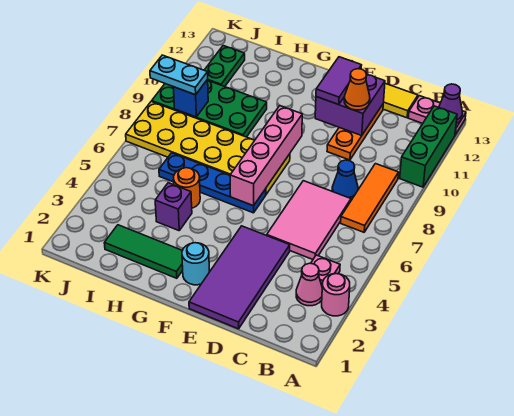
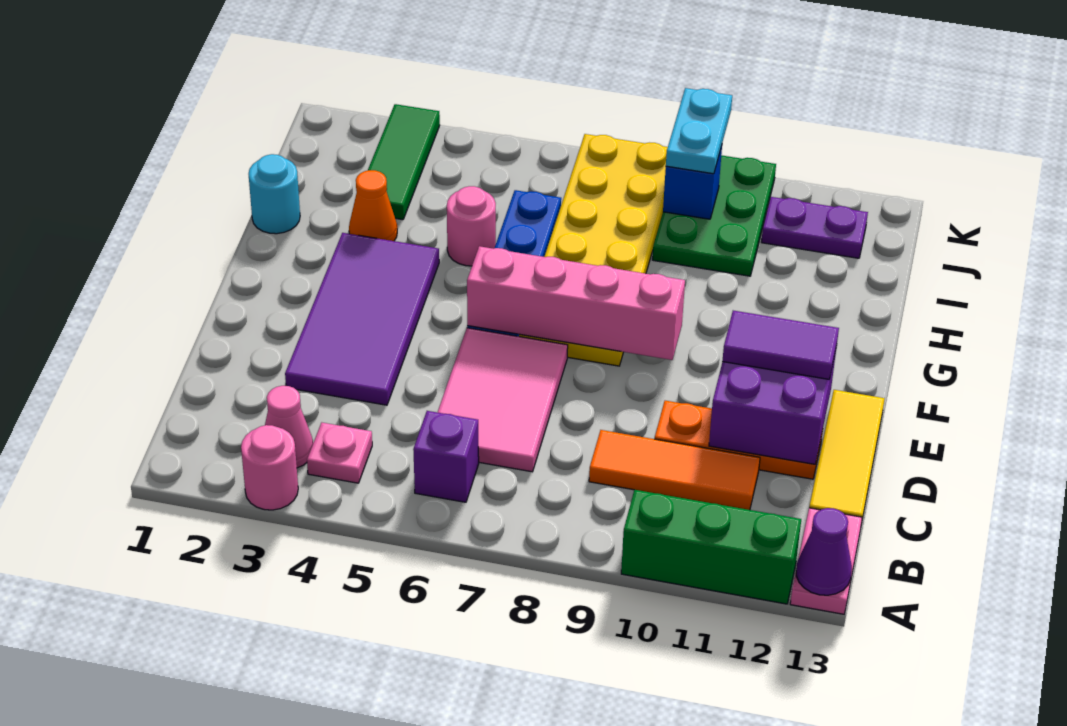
orange 1x3 tile [341,164,399,232] -> orange 1x3 tile moved to [589,430,760,510]
pink 2x3 tile [267,181,351,259] -> pink 2x3 tile turned to [437,328,568,472]
blue 1x1 cone [332,160,358,200] -> none
purple 2x4 tile [189,226,290,329] -> purple 2x4 tile turned to [285,233,439,405]
orange 1x1 cone [344,69,370,110] -> orange 1x1 cone moved to [349,170,397,241]
cyan 1x1 round brick [182,243,209,285] -> cyan 1x1 round brick moved to [249,154,300,234]
green 1x3 tile [104,225,183,278] -> green 1x3 tile moved to [368,104,440,220]
purple 1x1 brick [155,183,192,231] -> purple 1x1 brick moved to [413,411,479,502]
orange 1x1 round brick [174,168,200,208] -> pink 1x1 round brick [447,186,496,266]
green 2x4 plate [152,81,267,137] -> green 2x3 plate [652,155,776,276]
green 1x2 plate [204,46,245,87] -> purple 1x2 plate [761,197,868,258]

